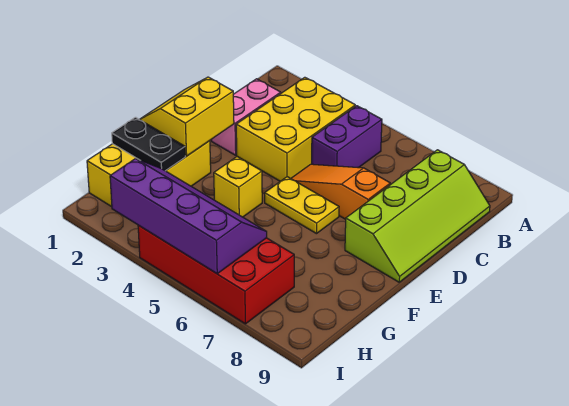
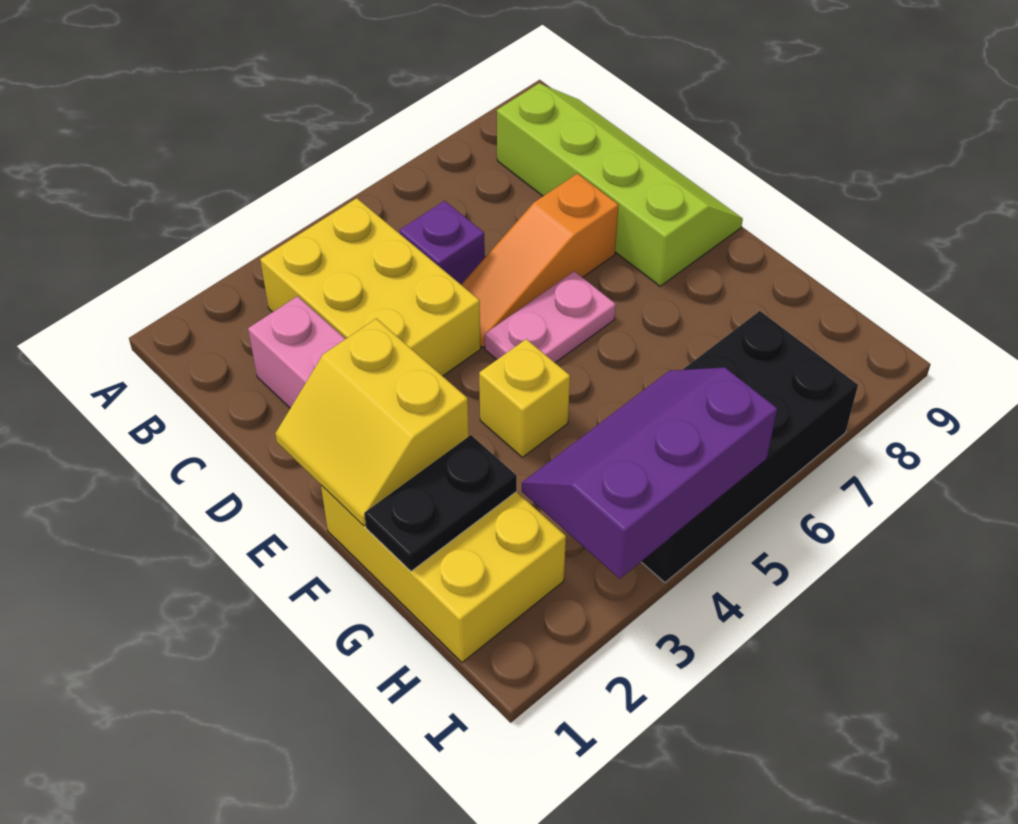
purple 1x2 brick [312,106,382,168] -> purple 1x1 brick [399,201,485,284]
yellow 1x2 plate [265,177,339,234] -> pink 1x2 plate [485,271,616,363]
purple 2x4 slope [110,159,267,274] -> purple 2x3 slope [522,367,777,579]
red 2x4 brick [138,225,294,324] -> black 2x4 brick [641,311,858,583]

